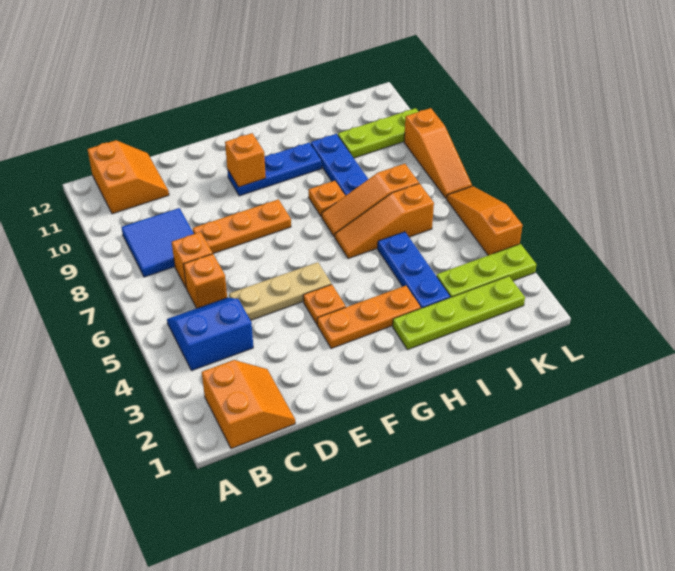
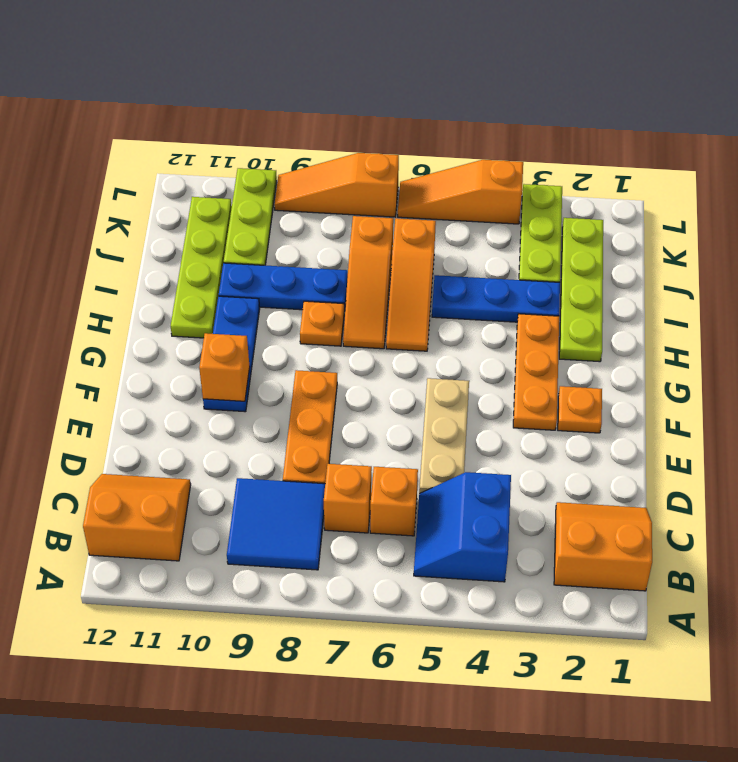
orange 1x1 plate [303,284,346,324] -> orange 1x1 plate moved to [558,386,602,433]
none -> lime 1x4 plate [171,197,232,338]
orange 1x3 slope [404,108,472,199] -> orange 1x3 slope turned to [274,153,399,217]

